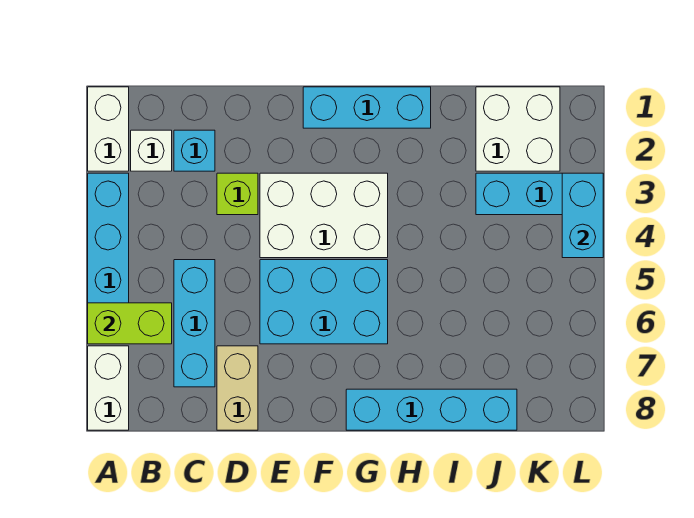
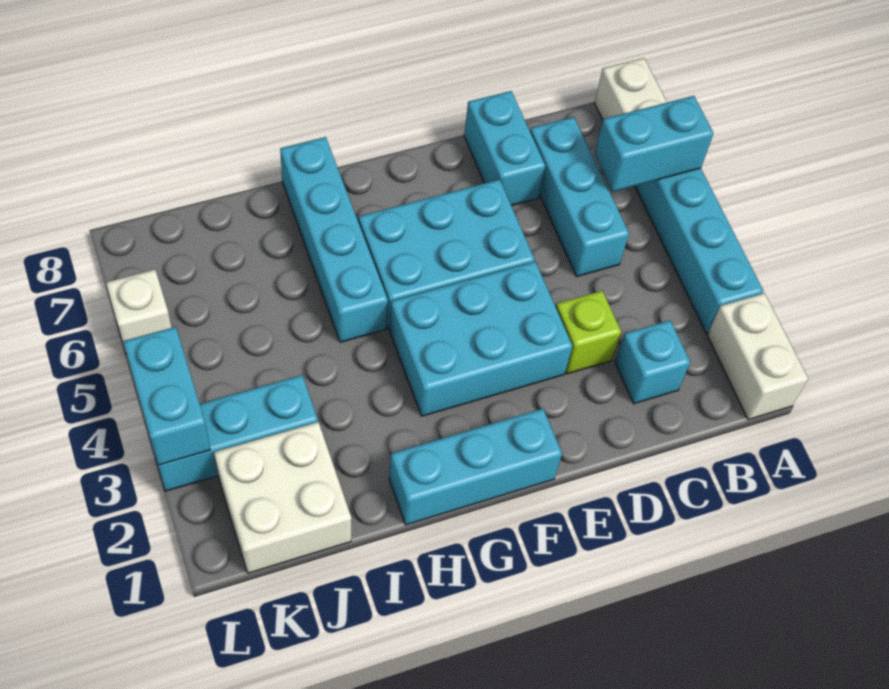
lime 1x2 brick [88,303,172,344] -> cyan 1x2 brick [595,96,713,192]
white 1x1 brick [131,130,172,171] -> white 1x1 brick moved to [106,270,172,354]
tan 1x2 brick [217,346,258,430] -> cyan 1x2 brick [464,91,545,206]
white 2x3 brick [260,173,388,258] -> cyan 2x3 brick [389,262,572,416]
cyan 1x4 brick [346,389,517,430] -> cyan 1x4 brick turned to [280,137,388,342]

